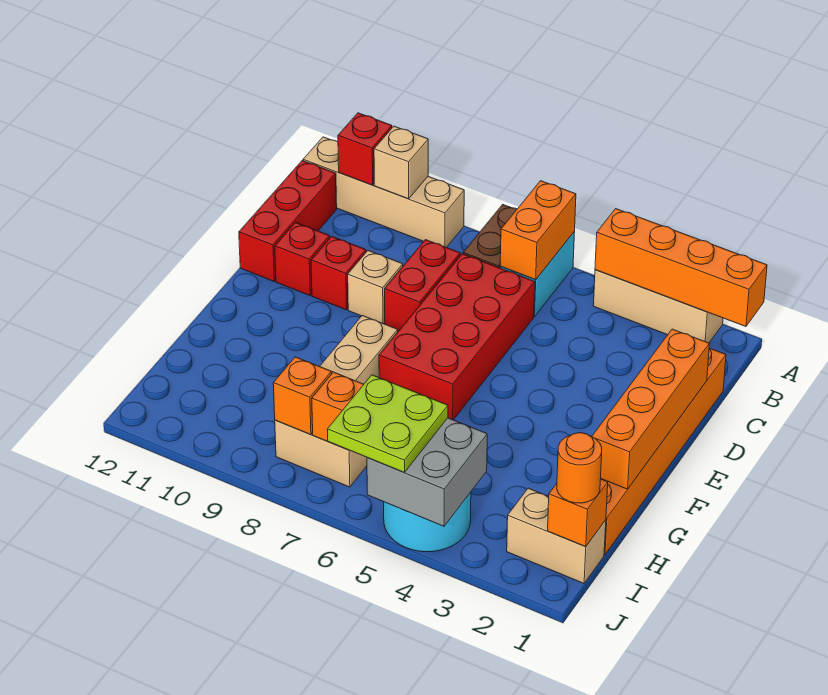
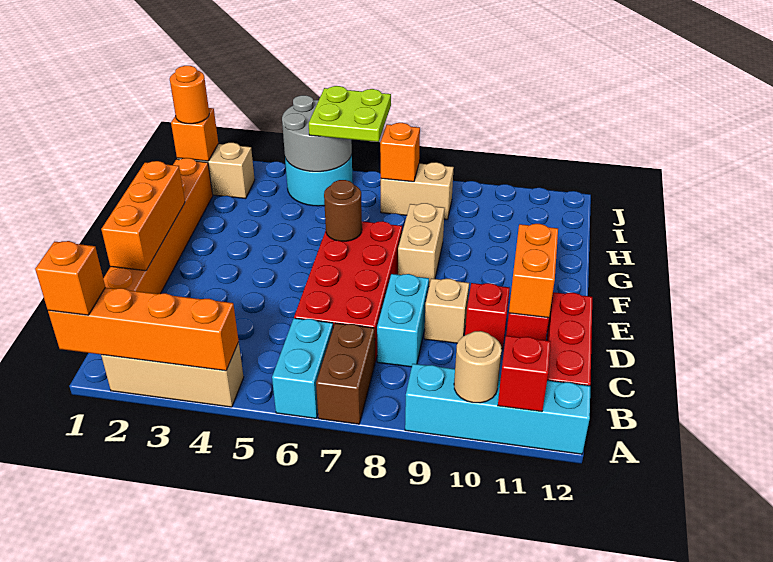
orange 1x2 brick [500,181,576,280] -> orange 1x2 brick moved to [509,224,558,318]
tan 1x4 brick [303,137,464,247] -> cyan 1x4 brick [405,364,590,454]
tan 1x1 brick [374,126,428,199] -> tan 1x1 round brick [454,331,502,403]
red 1x2 brick [385,240,460,330] -> cyan 1x2 brick [377,274,429,367]
orange 1x4 brick [592,329,709,489] -> orange 1x3 brick [101,161,185,271]
none -> brown 1x1 round brick [324,180,362,241]
grey 2x2 brick [367,418,487,526] -> grey 2x2 round brick [282,95,352,172]
orange 1x1 brick [273,357,332,434] -> orange 1x1 brick moved to [35,241,105,315]

